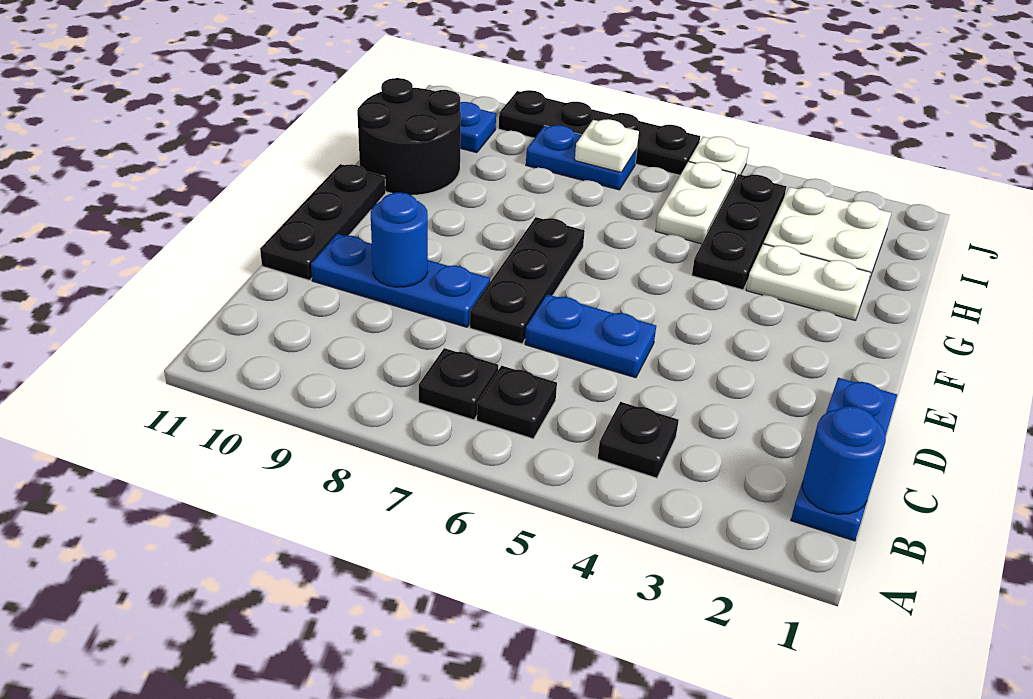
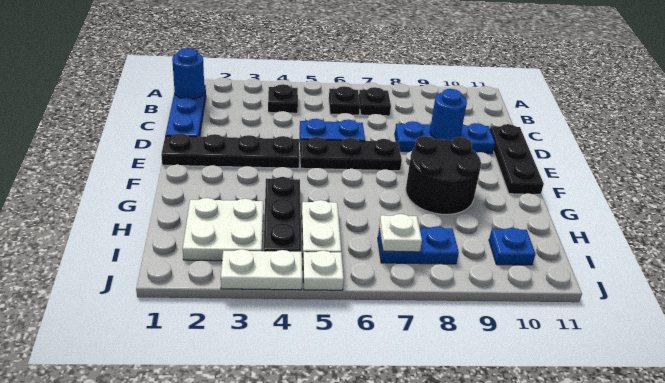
black 1x3 plate [470,217,585,344] -> black 1x3 plate turned to [300,137,402,171]
white 1x2 plate [746,244,871,320] -> white 1x2 plate moved to [221,249,302,290]
black 2x2 round brick [357,78,461,195] -> black 2x2 round brick moved to [406,136,481,214]
black 1x4 plate [499,90,700,175] -> black 1x4 plate moved to [161,133,299,168]

